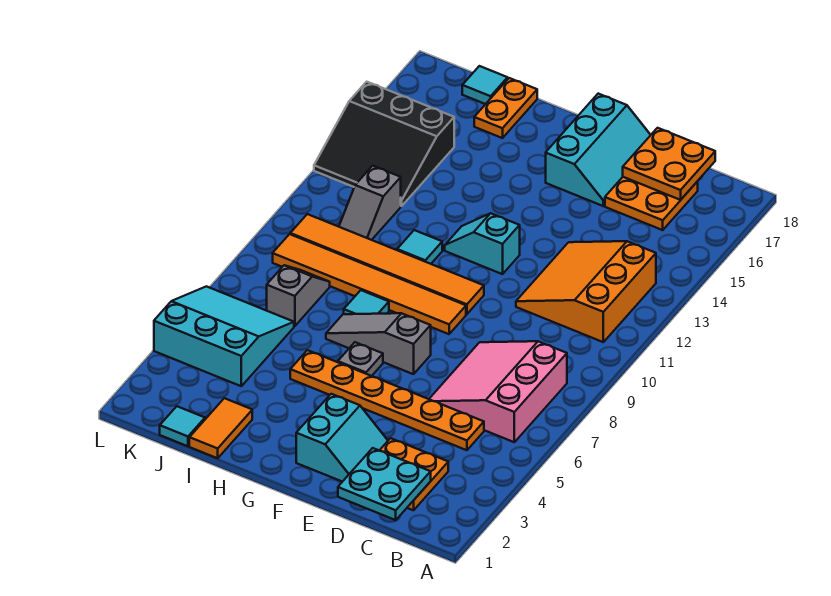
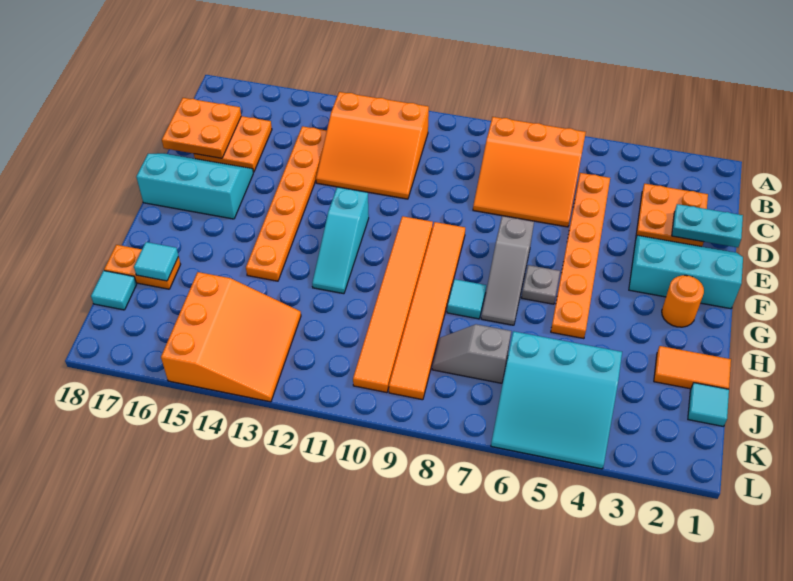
pink 3x3 slope [429,341,567,442] -> orange 3x3 slope [473,117,586,227]
cyan 2x2 plate [338,448,431,520] -> cyan 1x2 plate [672,204,743,247]
none -> orange 1x6 plate [246,126,327,281]
cyan 2x2 slope [296,394,388,482] -> cyan 2x3 slope [629,235,743,309]
cyan 1x2 slope [445,213,520,274] -> cyan 1x3 slope [312,187,369,294]
none -> orange 1x1 round brick [662,275,704,327]
cyan 1x1 tile [397,230,442,264] -> cyan 1x1 tile moved to [134,242,178,281]
cyan 3x3 slope [154,286,294,386] -> cyan 3x3 slope turned to [491,331,622,469]
grey 1x2 slope [339,166,401,240] -> none
black 3x3 slope [314,82,454,206] -> orange 3x3 slope [161,272,301,402]

